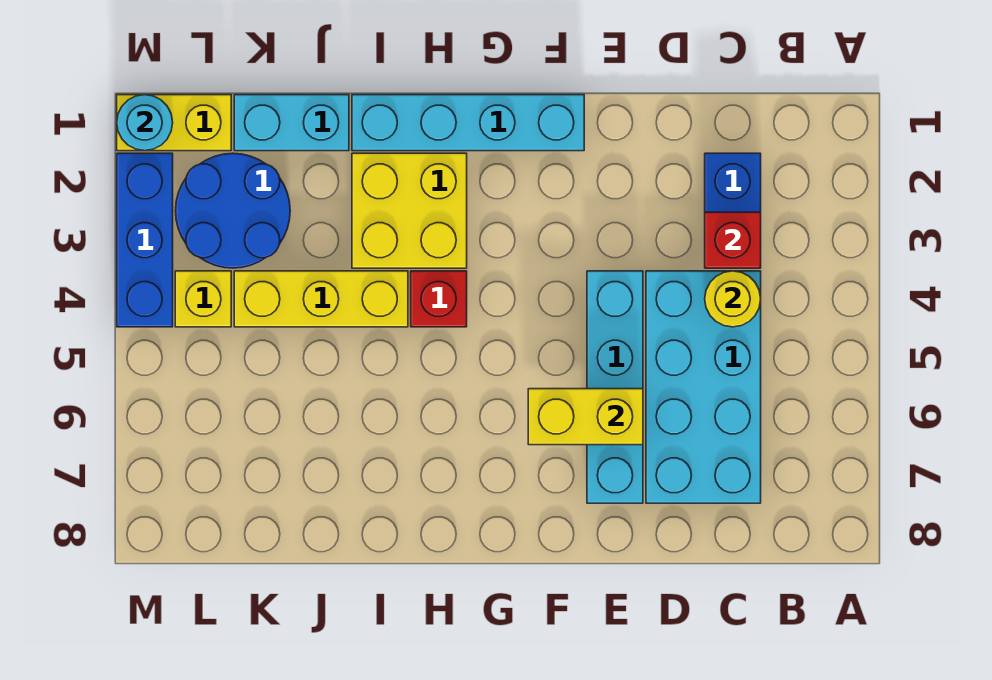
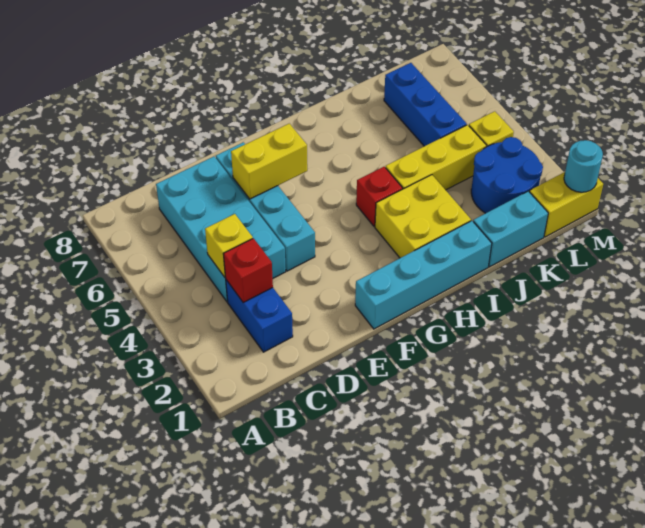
yellow 1x1 round brick [705,271,761,327] -> yellow 1x1 brick [205,214,253,277]
blue 1x3 brick [117,153,173,327] -> blue 1x3 brick moved to [384,63,467,146]

